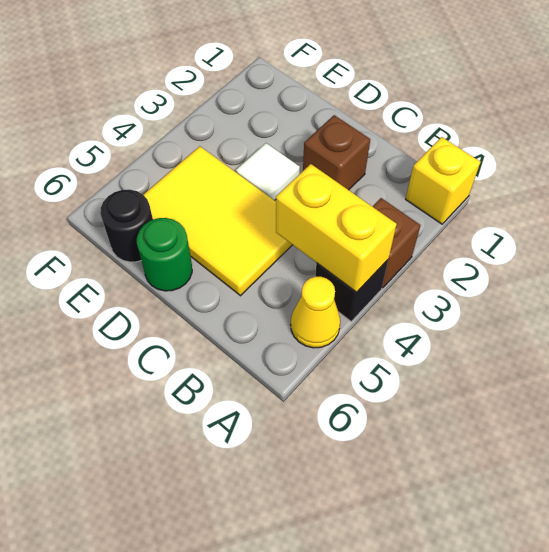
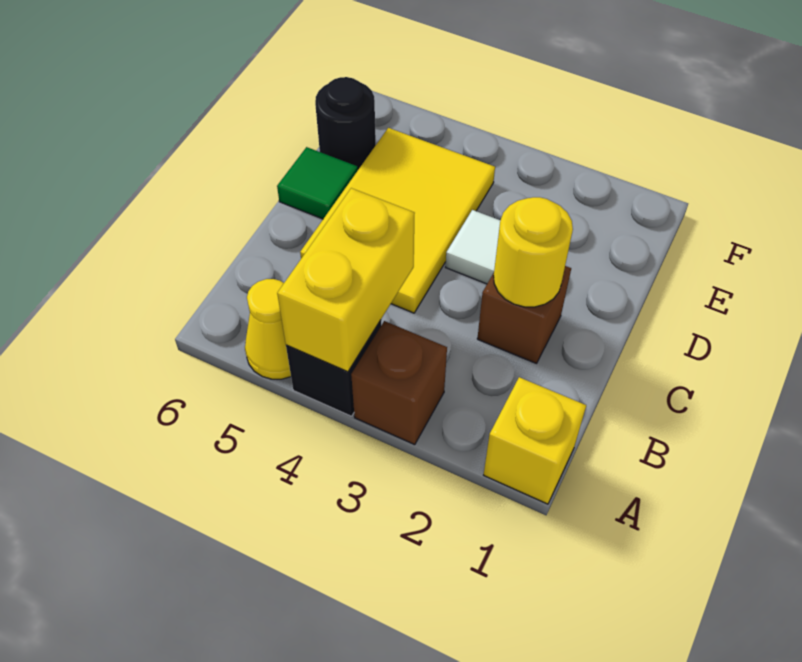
none -> yellow 1x1 round brick [494,197,573,307]
green 1x1 round brick [137,218,192,291] -> green 1x1 tile [277,147,358,219]

